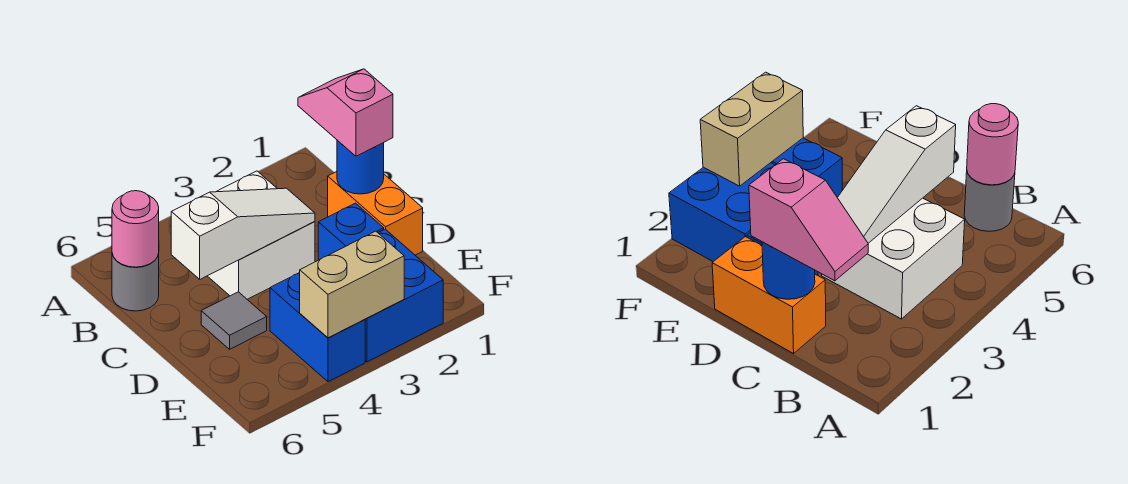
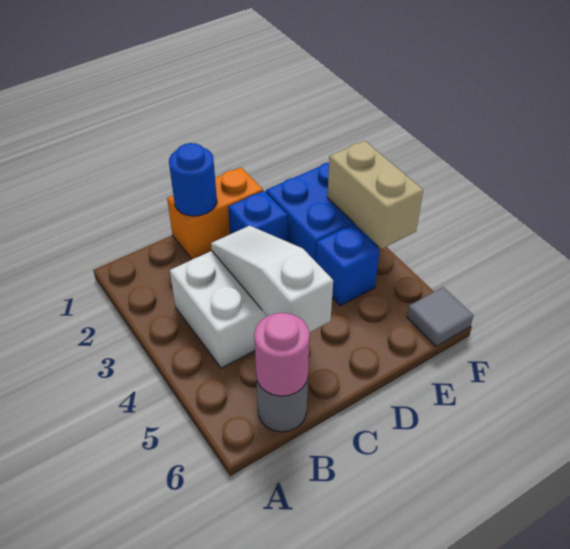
pink 1x2 slope [298,69,393,156] -> none
grey 1x1 tile [201,292,267,349] -> grey 1x1 tile moved to [407,287,473,346]
blue 1x2 brick [270,273,365,382] -> blue 1x1 brick [316,224,379,306]

